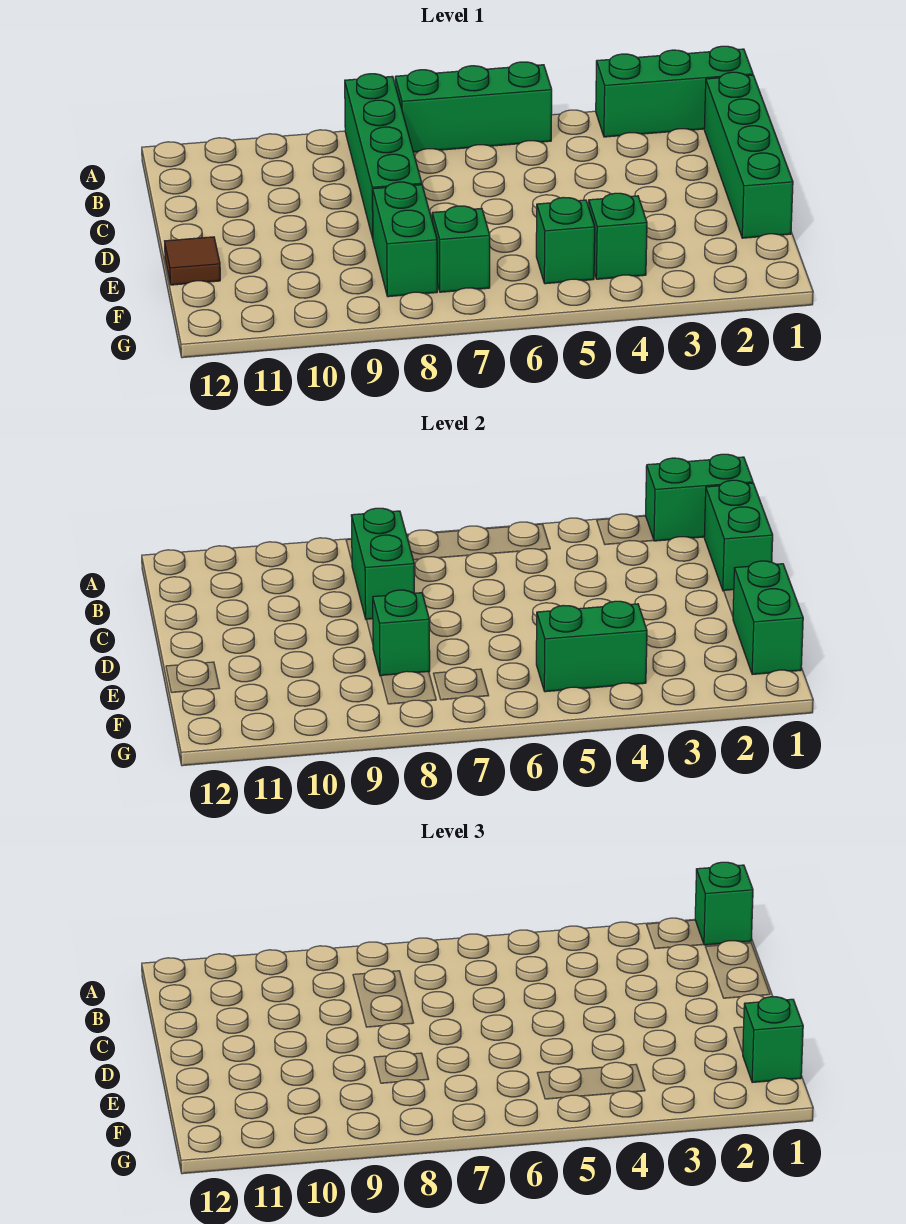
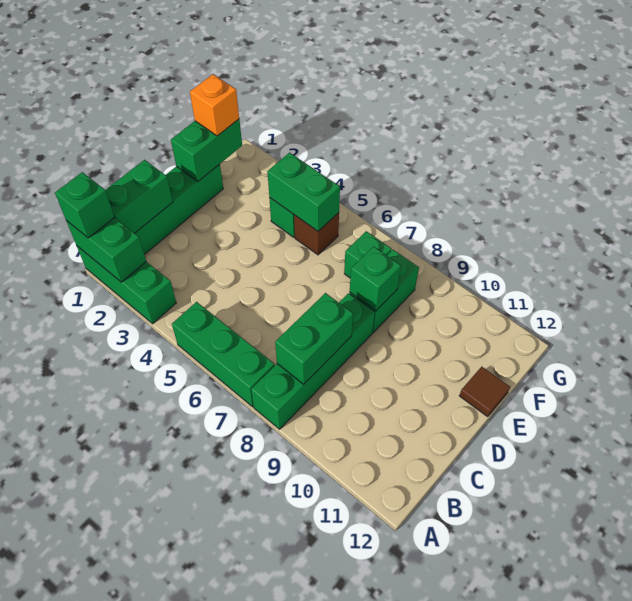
green 1x1 brick [743,997,803,1083] -> orange 1x1 brick [190,74,239,136]
green 1x1 brick [536,197,595,284] -> brown 1x1 brick [294,213,339,255]

